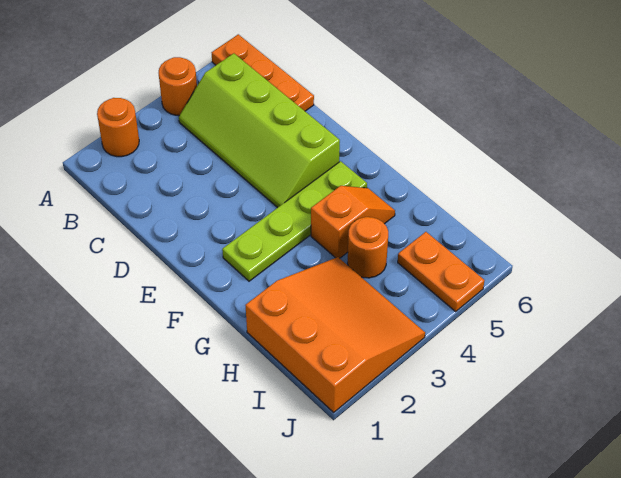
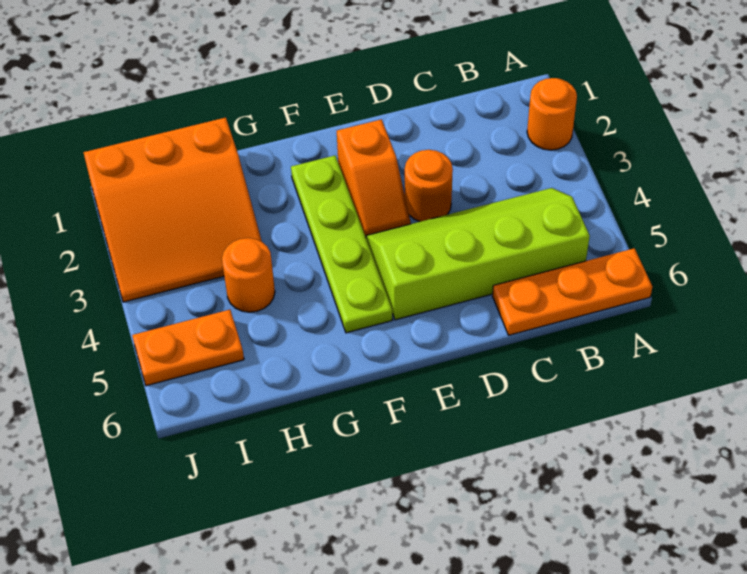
orange 1x1 round brick [159,57,197,116] -> orange 1x1 round brick moved to [405,150,453,222]
orange 1x2 slope [311,186,395,258] -> orange 1x2 slope moved to [337,119,411,237]

